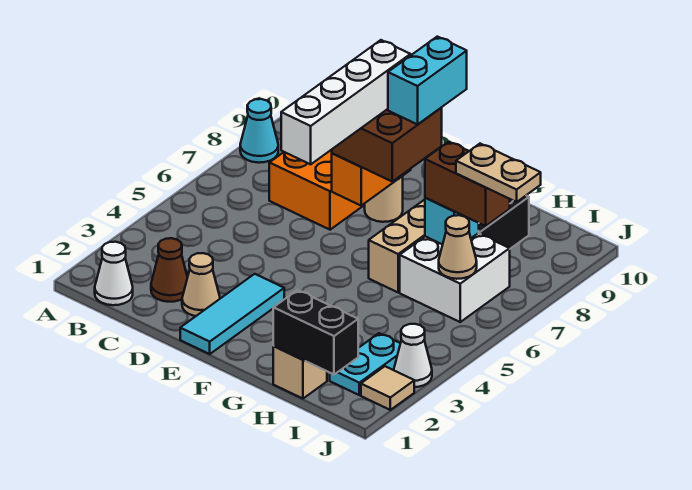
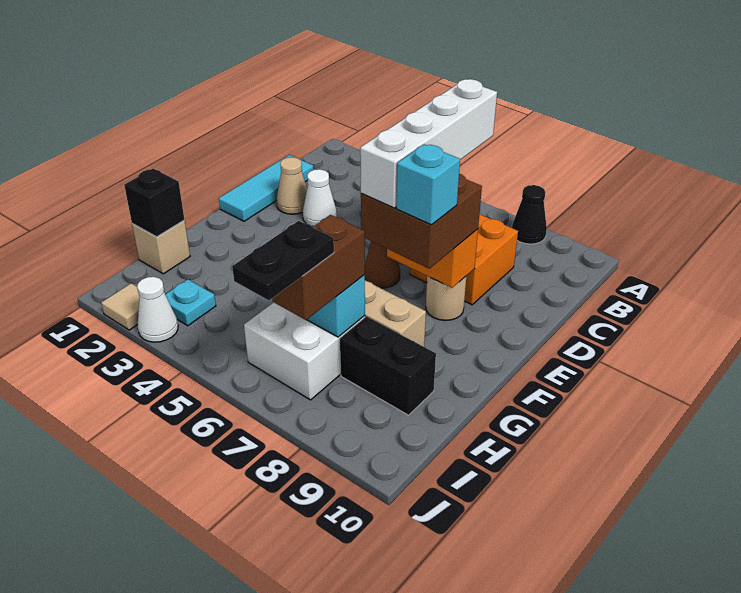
cyan 1x1 cone [240,99,278,163] -> black 1x1 cone [512,185,547,244]
white 1x1 cone [95,242,133,305] -> white 1x1 cone moved to [303,169,337,227]
brown 1x1 cone [151,238,188,302] -> brown 1x1 cone moved to [365,241,400,288]
cyan 1x3 tile [180,274,284,354] -> cyan 1x3 tile turned to [219,155,313,221]
white 1x4 brick [281,40,411,164] -> white 1x4 brick turned to [360,79,497,208]
cyan 1x2 brick [388,37,467,124] -> cyan 1x1 brick [396,144,460,225]
black 1x2 brick [273,290,358,374] -> black 1x1 brick [124,169,185,237]
cyan 1x2 plate [330,333,401,395] -> cyan 1x1 plate [165,279,216,326]
tan 1x1 cone [439,215,477,279] -> none
tan 1x2 plate [456,144,541,202] -> black 1x2 plate [232,221,334,300]

